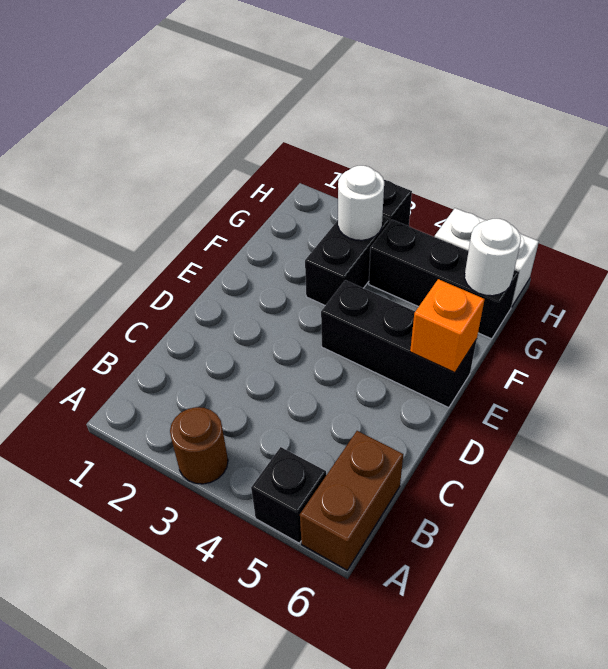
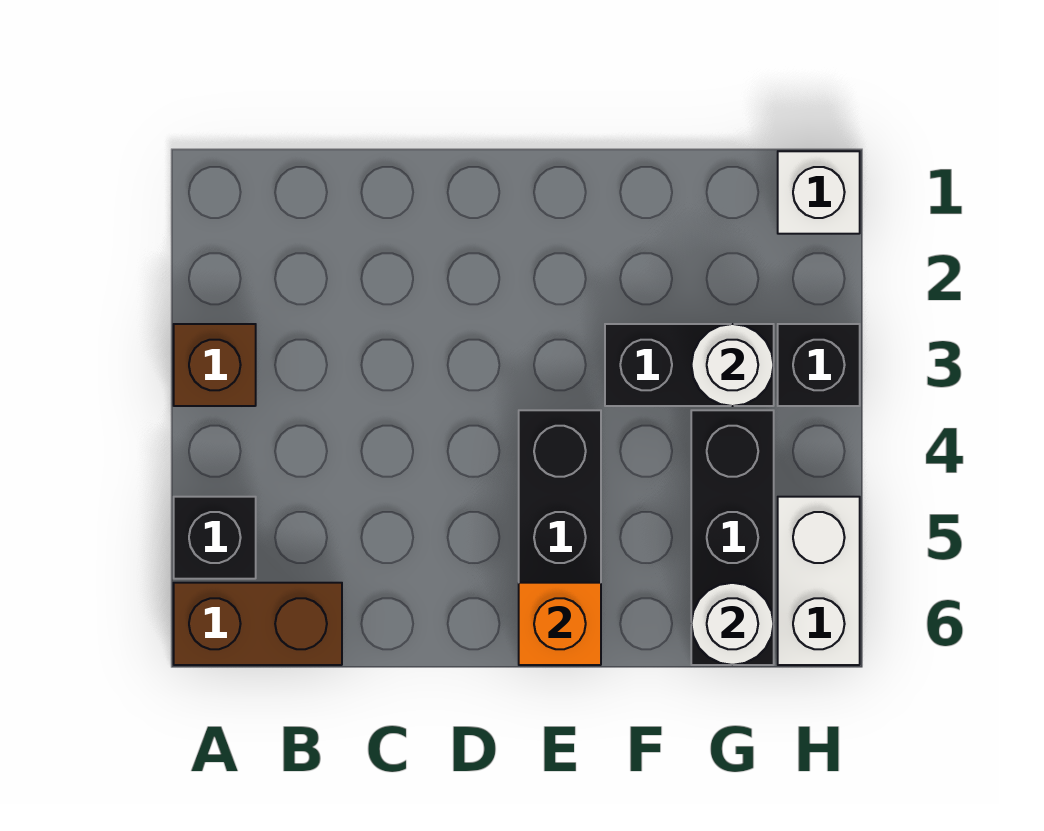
brown 1x1 round brick [170,407,228,484] -> brown 1x1 brick [174,324,256,406]
none -> white 1x1 brick [778,151,860,234]

